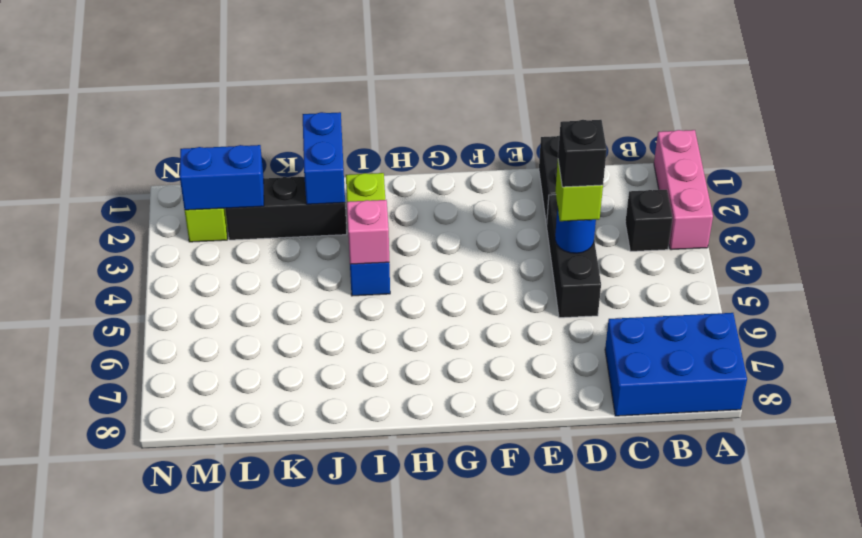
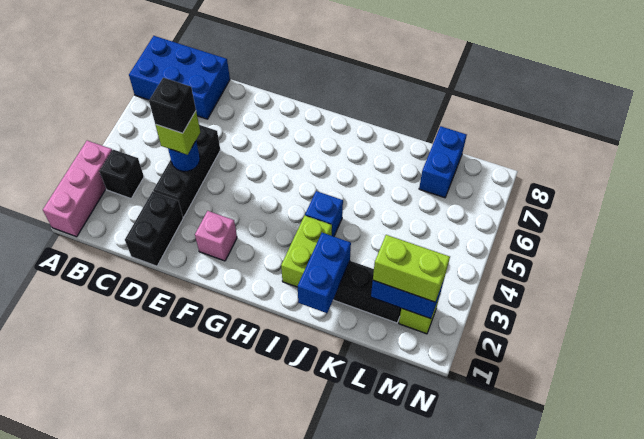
pink 1x1 brick [347,200,389,264] -> pink 1x1 brick moved to [195,211,237,261]
none -> lime 1x2 brick [373,235,450,302]
none -> blue 1x2 brick [419,126,467,198]

